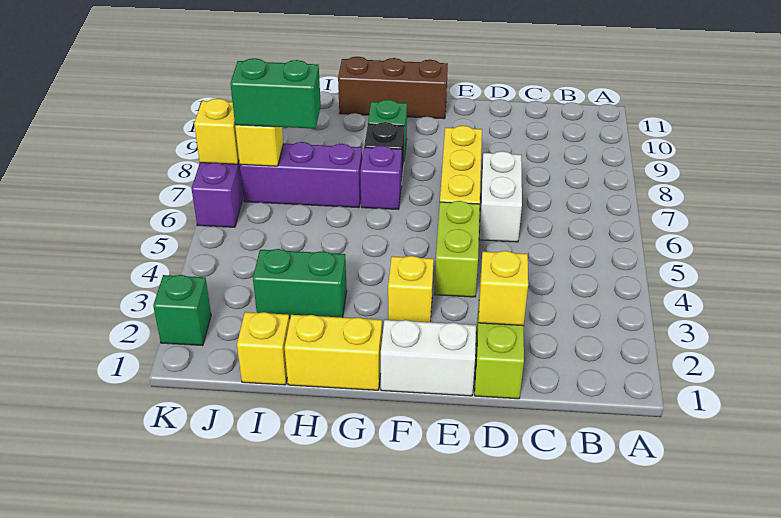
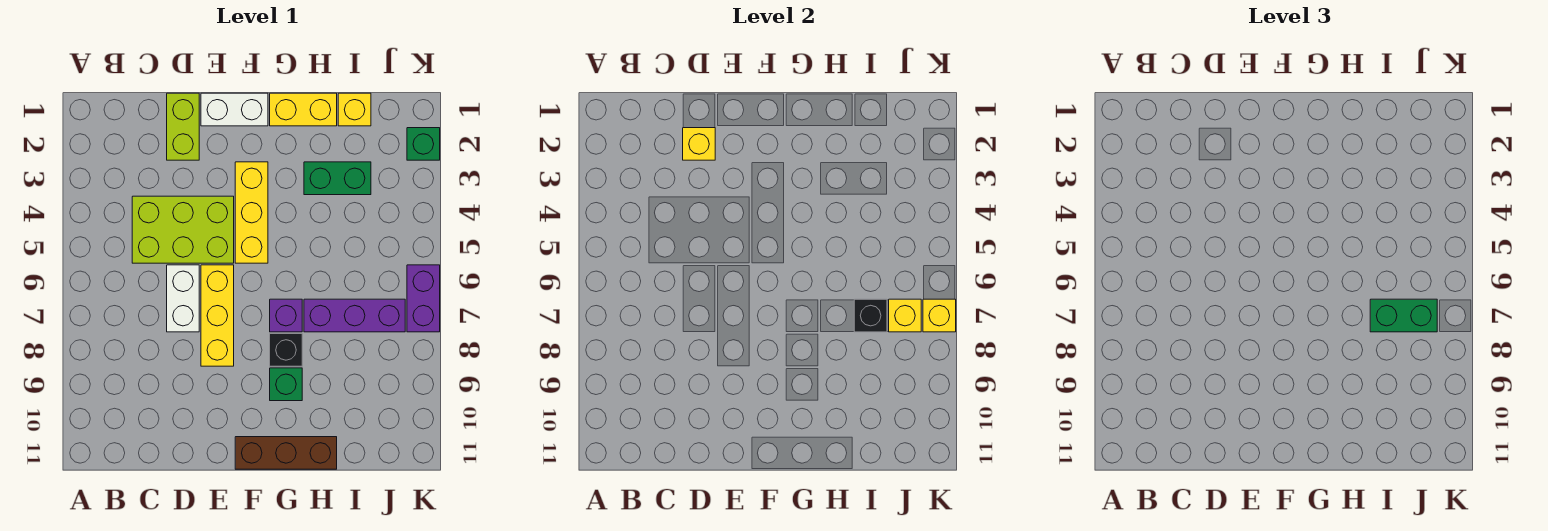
lime 1x2 brick [434,201,480,297] -> lime 2x3 brick [132,196,234,263]
yellow 1x1 brick [388,256,434,322] -> yellow 1x3 brick [235,162,268,263]
none -> black 1x1 brick [854,299,887,332]

